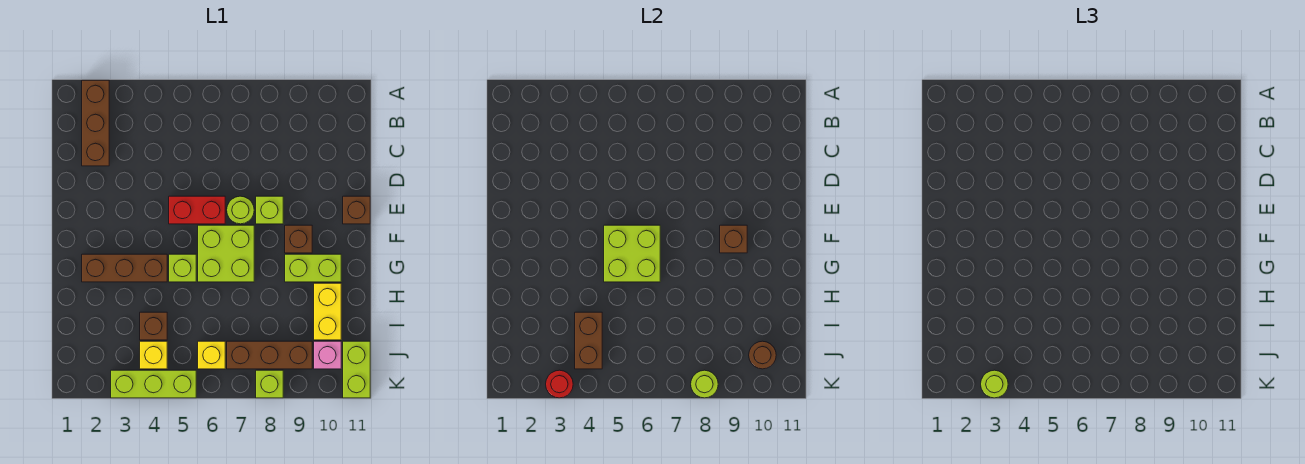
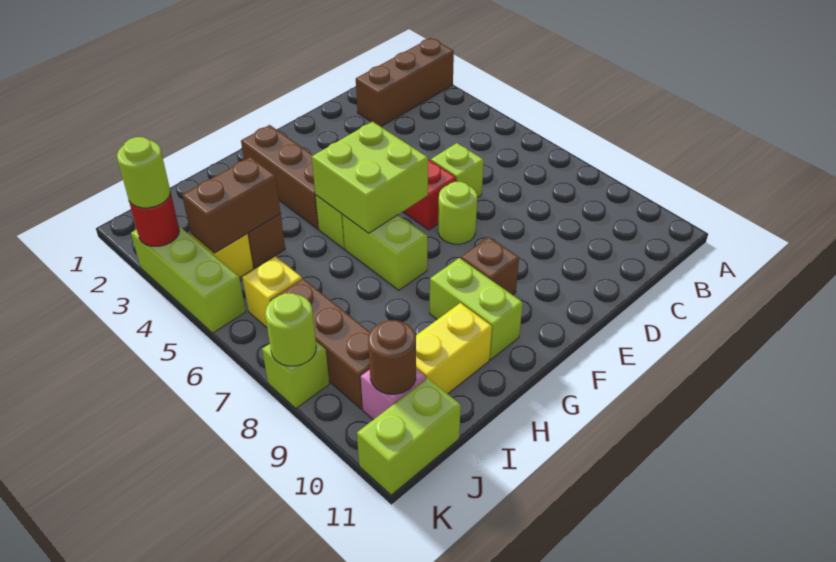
lime 1x1 brick [256,196,283,224] -> lime 1x1 brick moved to [431,143,484,198]
brown 1x1 brick [343,196,370,224] -> none
lime 2x2 brick [198,225,254,282] -> lime 1x2 brick [342,215,427,290]
brown 1x1 brick [720,225,747,253] -> none

